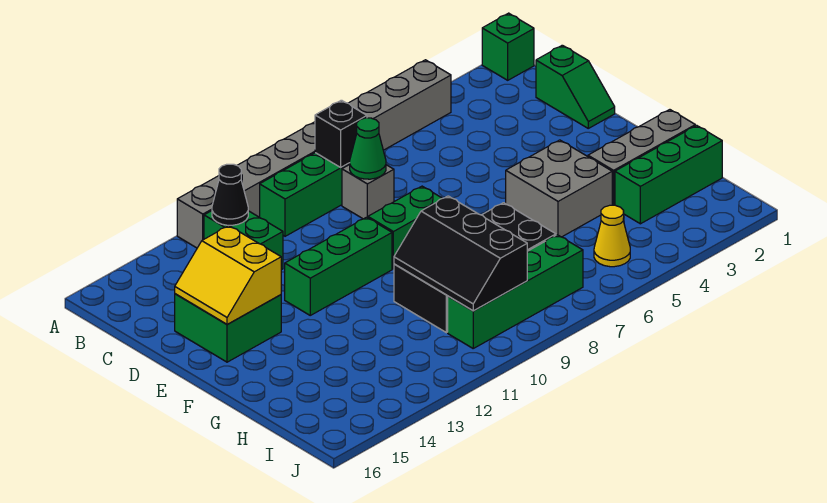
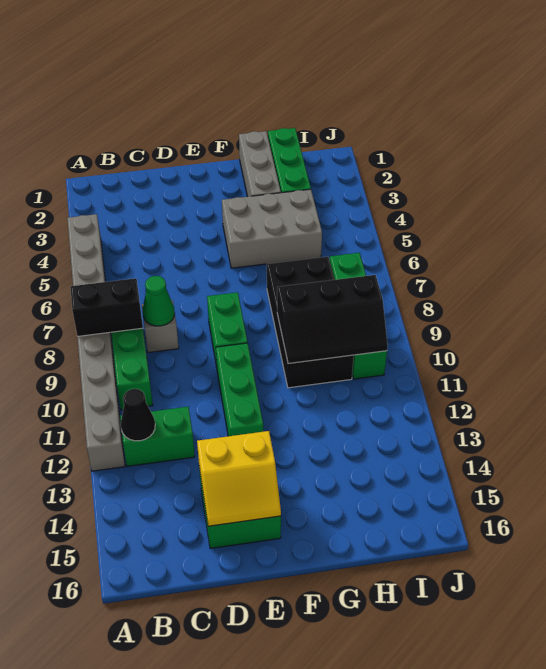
green 1x1 brick [482,13,534,80] -> none
black 1x1 brick [315,100,367,167] -> black 1x2 brick [70,278,143,336]
green 1x2 slope [536,45,615,128] -> none
grey 2x2 brick [506,140,612,237] -> grey 2x3 brick [222,189,322,268]
yellow 1x1 cone [594,205,630,267] -> none

